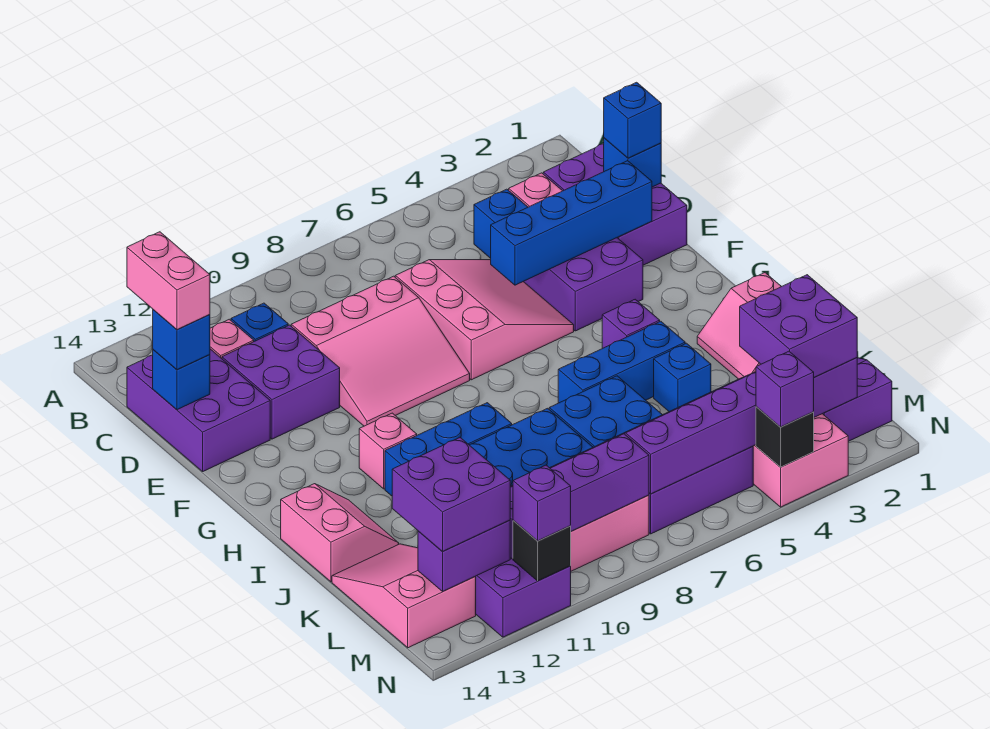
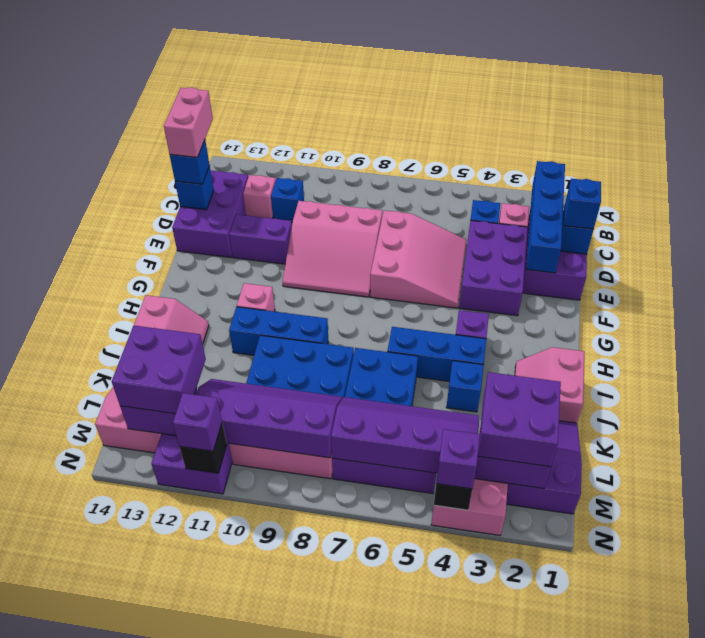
purple 2x2 brick [222,325,340,439] -> purple 1x2 brick [229,214,292,264]
blue 1x4 brick [491,161,652,285] -> blue 1x4 brick turned to [526,161,565,273]

